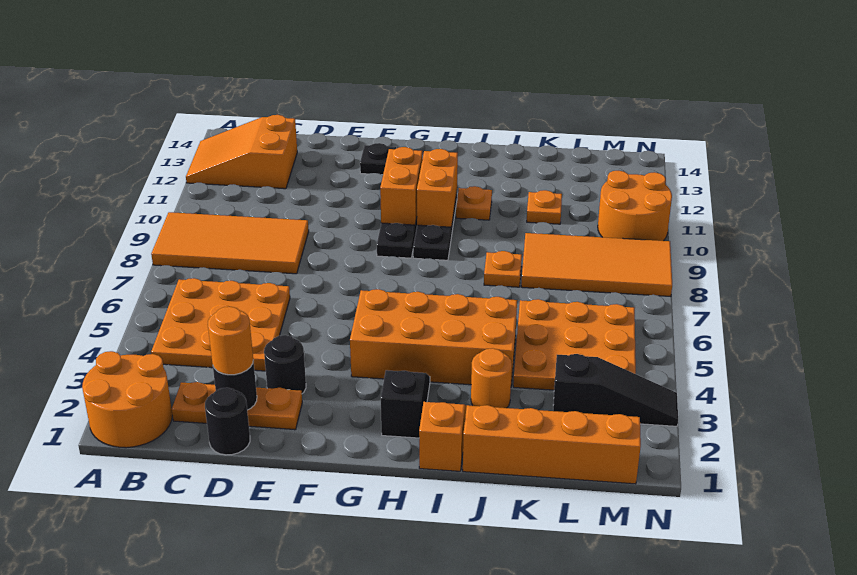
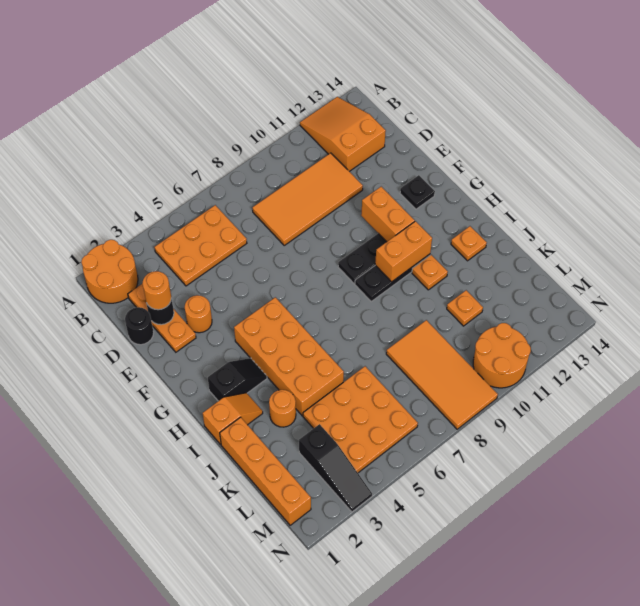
orange 2x4 tile [151,212,309,274] -> orange 2x4 tile turned to [253,153,363,245]
orange 3x3 plate [151,278,290,371] -> orange 2x3 plate [154,205,247,286]
black 1x1 round brick [264,335,306,393] -> orange 1x1 round brick [185,295,212,333]
orange 1x2 brick [380,147,422,225] -> orange 1x2 brick turned to [361,187,415,242]
orange 1x1 plate [484,251,522,287] -> orange 1x1 plate moved to [451,226,487,261]

